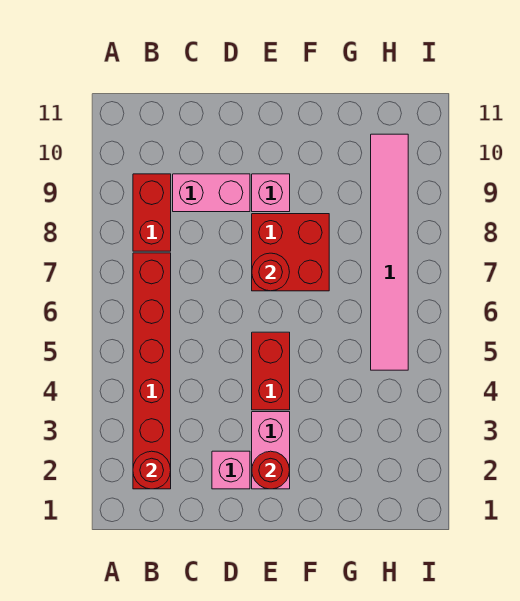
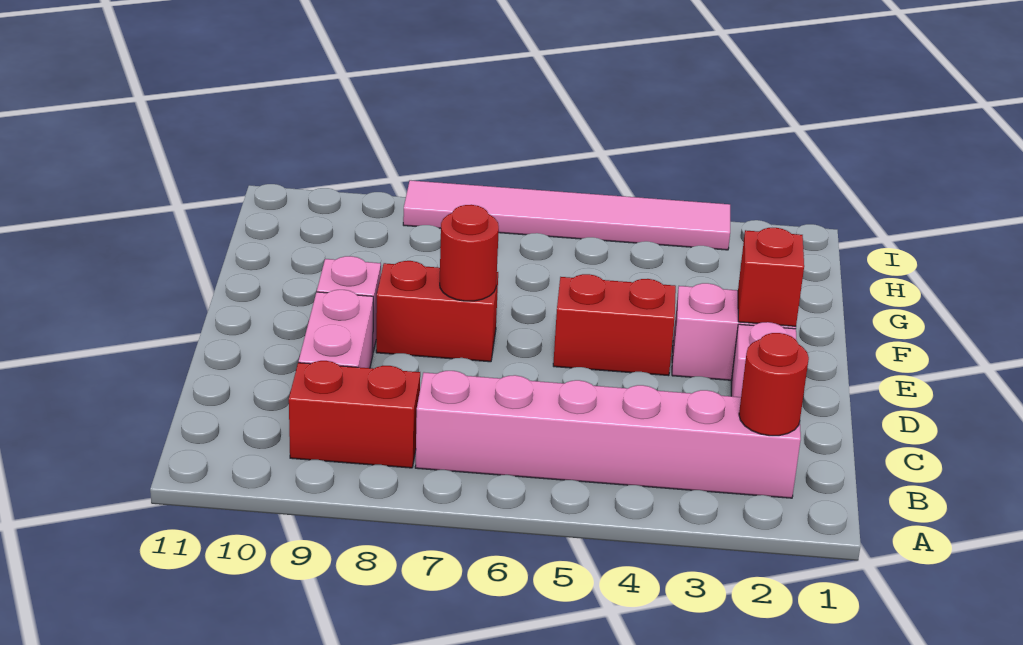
red 1x6 brick [133,253,171,489] -> pink 1x6 brick [415,371,801,498]
red 1x1 round brick [252,451,290,489] -> red 1x1 brick [738,228,804,326]
red 2x2 brick [252,214,329,291] -> red 1x2 brick [376,261,498,362]
pink 1x6 tile [371,134,408,370] -> pink 1x6 tile moved to [403,180,730,250]

